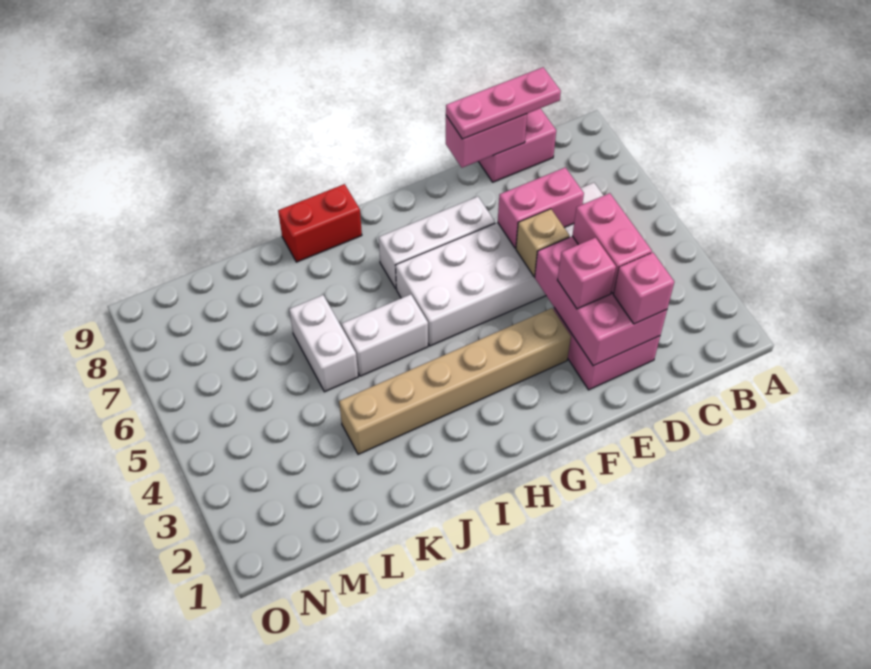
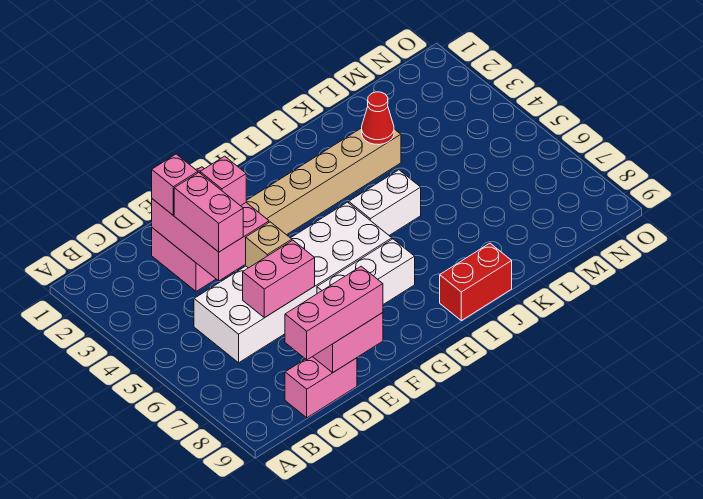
pink 1x3 plate [446,67,561,139] -> pink 1x3 brick [285,266,383,360]
none -> red 1x1 cone [362,92,394,145]
white 1x2 brick [289,295,358,392] -> none

